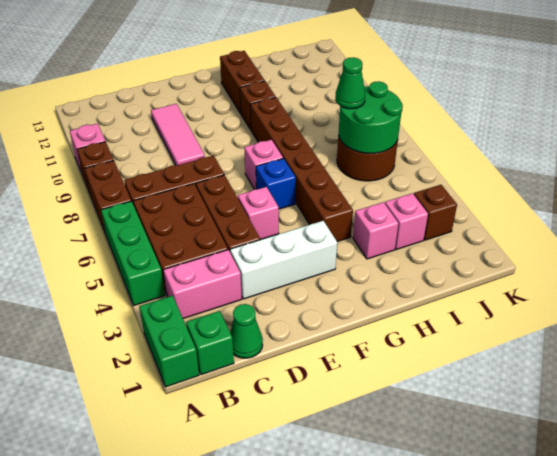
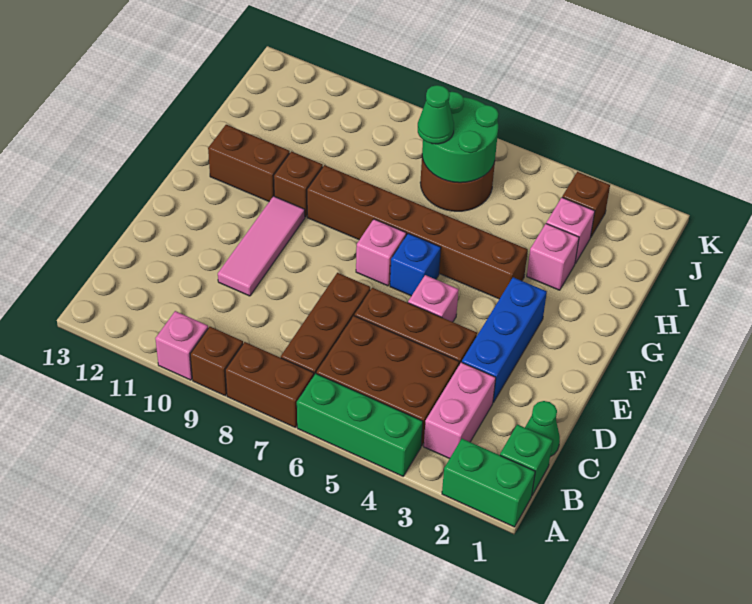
white 1x3 brick [230,221,337,299] -> blue 1x3 brick [462,277,547,403]
pink 1x3 tile [151,104,205,166] -> pink 1x3 tile turned to [218,196,305,296]

